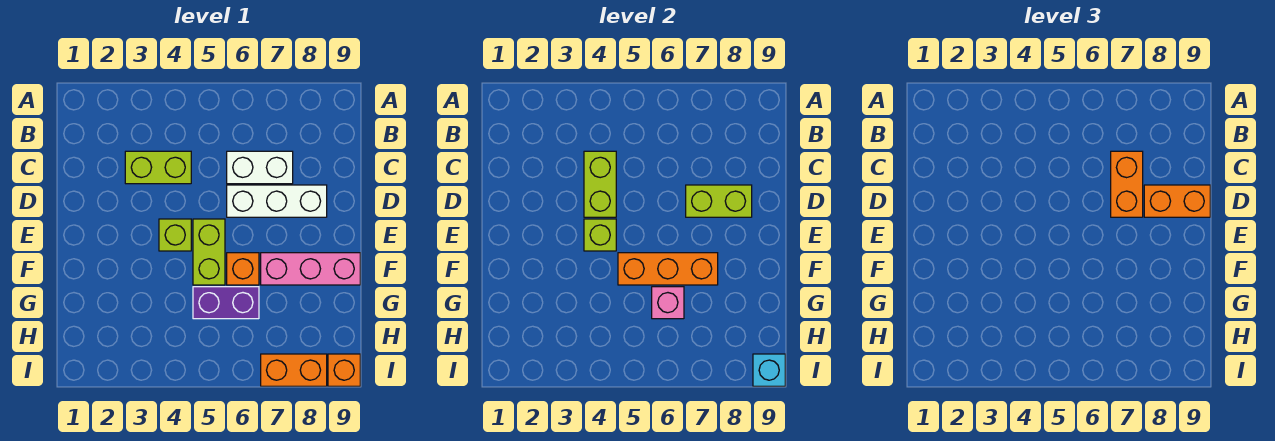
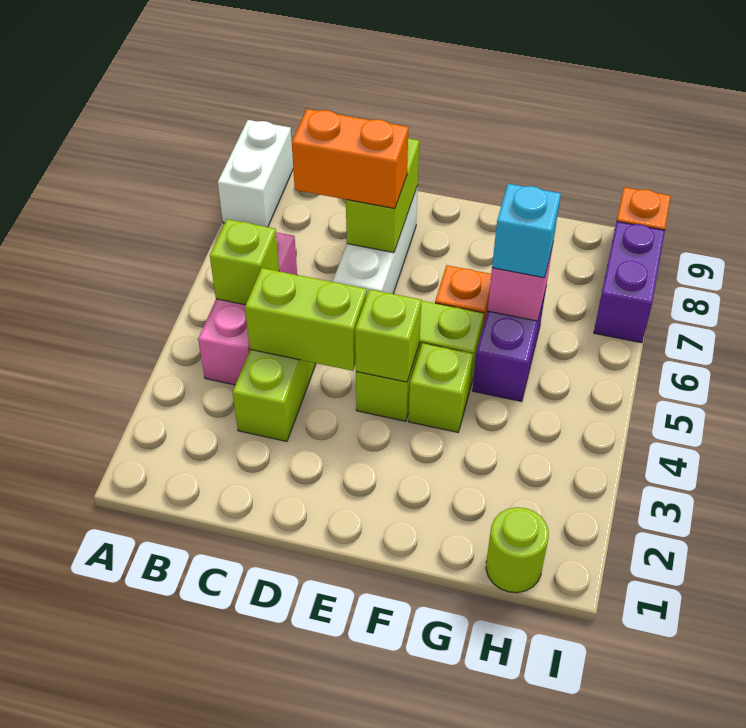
none -> lime 1x1 brick [210,219,279,305]
white 1x2 brick [227,151,293,184] -> white 1x2 brick moved to [218,120,293,227]
orange 1x2 brick [1144,185,1210,217] -> none
none -> lime 1x1 brick [408,343,473,432]
orange 1x3 brick [618,253,718,285] -> none
pink 1x3 brick [261,253,360,285] -> pink 1x3 brick moved to [198,232,297,385]
none -> lime 1x1 round brick [486,507,549,593]
orange 1x2 brick [261,354,327,386] -> purple 1x2 brick [594,222,665,343]
cyan 1x1 brick [753,354,785,386] -> cyan 1x1 brick moved to [492,184,561,278]

